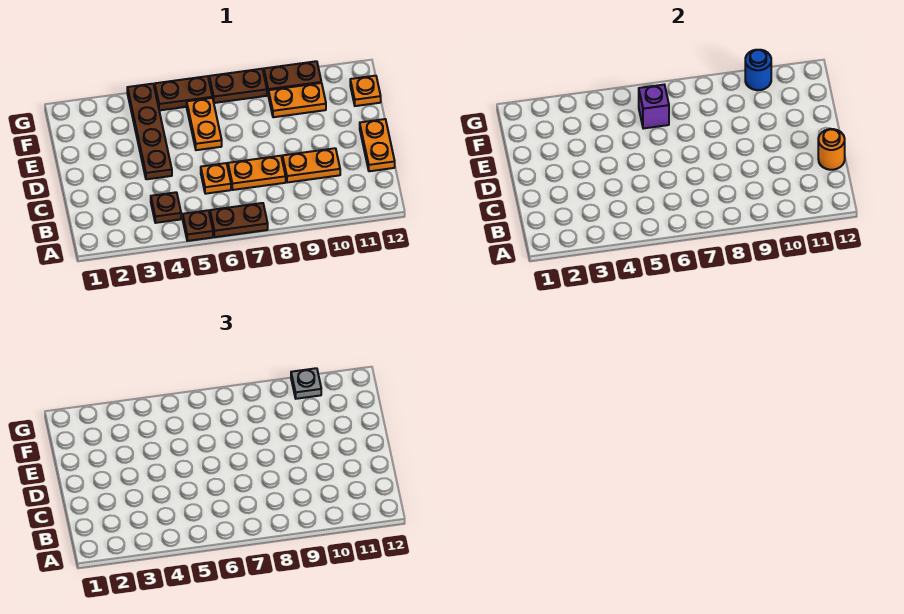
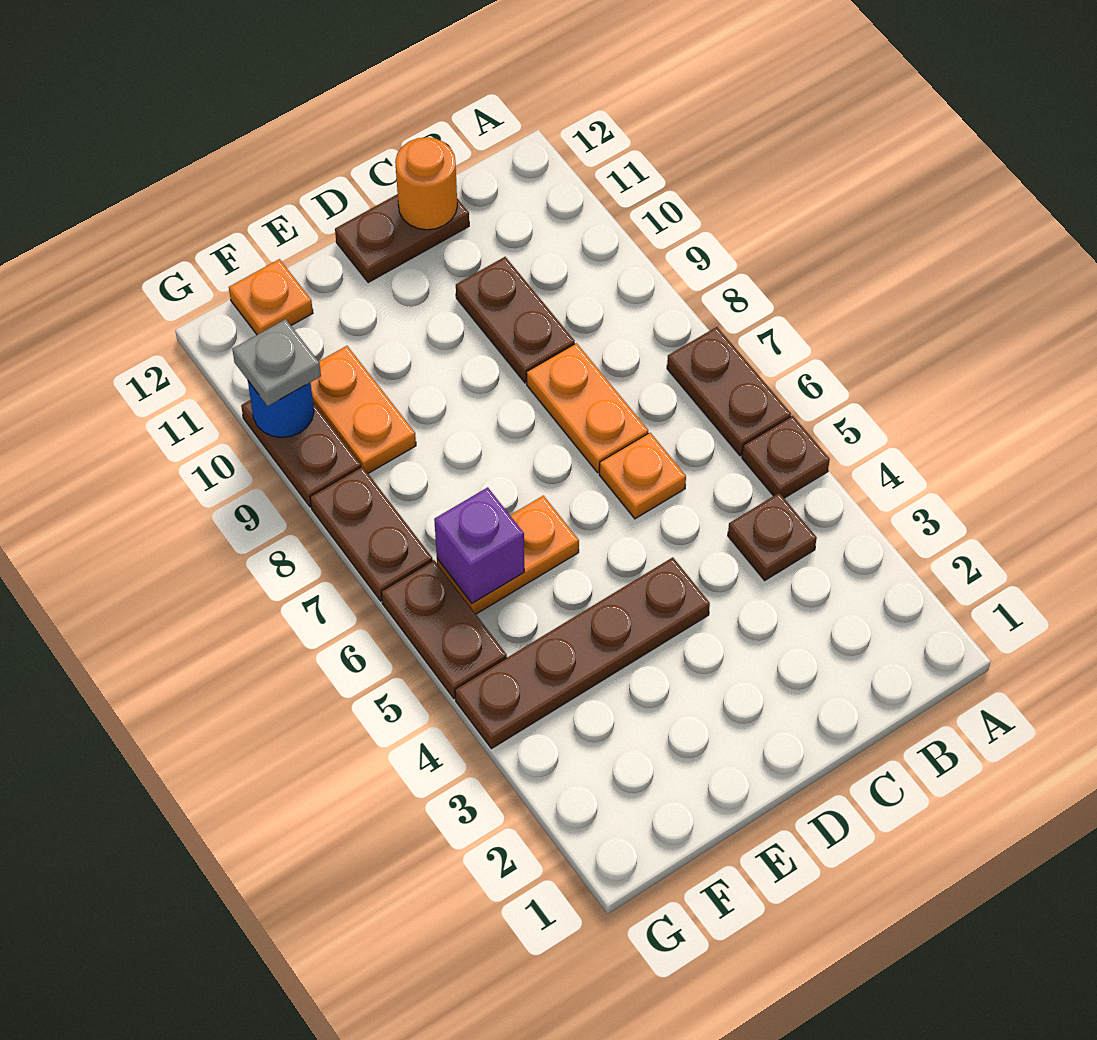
orange 1x2 plate [282,148,340,183] -> brown 1x2 plate [456,257,575,383]
orange 1x2 plate [360,119,395,171] -> brown 1x2 plate [335,194,469,283]

